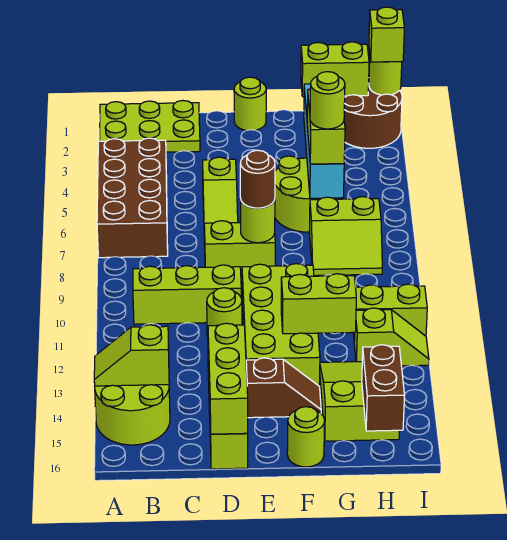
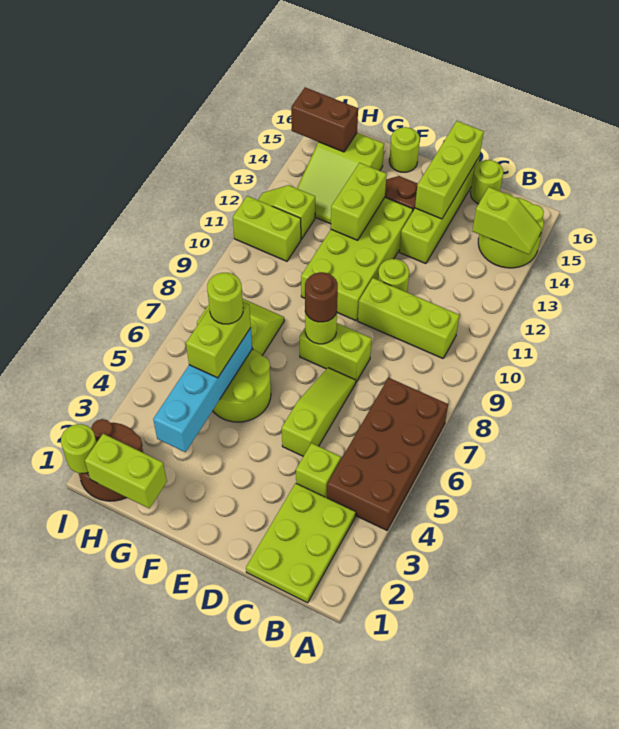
lime 2x3 plate [100,101,200,152] -> lime 2x3 plate turned to [246,483,356,603]
lime 1x1 round brick [234,77,266,130] -> lime 1x1 round brick moved to [470,160,503,204]
lime 1x2 brick [281,274,356,334] -> lime 1x2 brick turned to [331,163,387,240]
brown 1x2 brick [362,345,405,431] -> brown 1x2 brick turned to [291,87,358,152]
lime 1x1 brick [369,7,404,62] -> lime 1x1 brick moved to [296,443,341,498]

